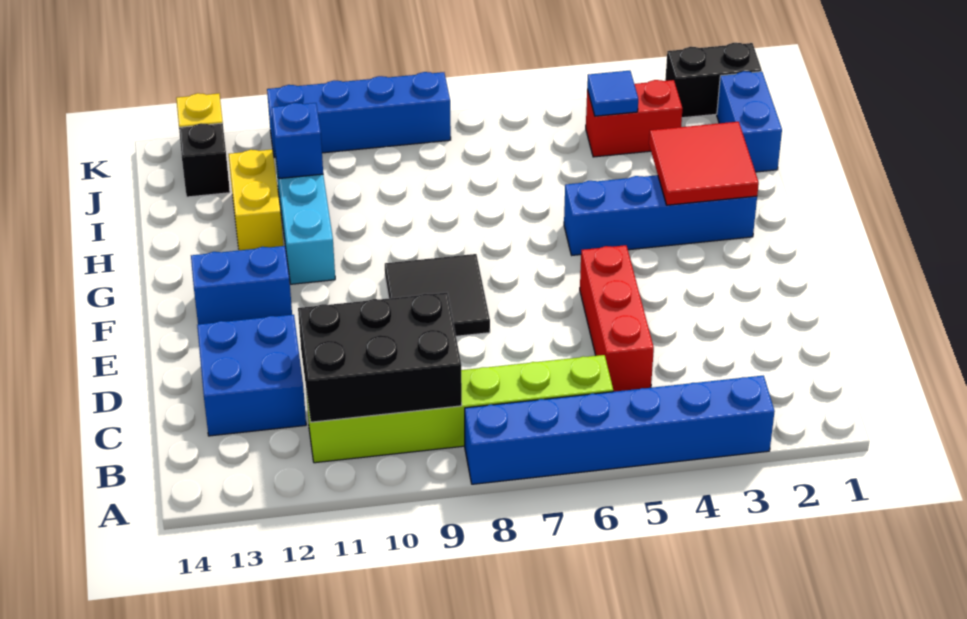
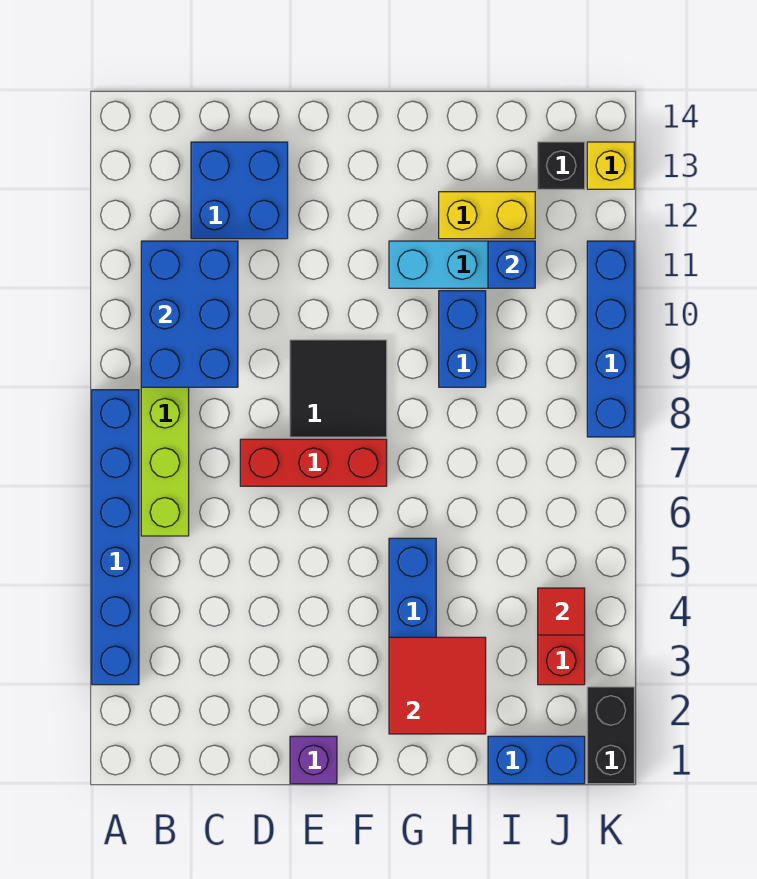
black 2x3 brick [298,293,462,422] -> blue 2x3 brick [141,241,238,387]
red 1x3 brick [580,245,654,392] -> red 1x3 brick moved to [240,439,387,486]
none -> purple 1x1 brick [290,736,337,784]
blue 1x2 brick [191,246,292,324] -> blue 1x2 brick moved to [439,291,486,387]
blue 1x1 tile [587,71,638,116] -> red 1x1 tile [538,588,585,635]

